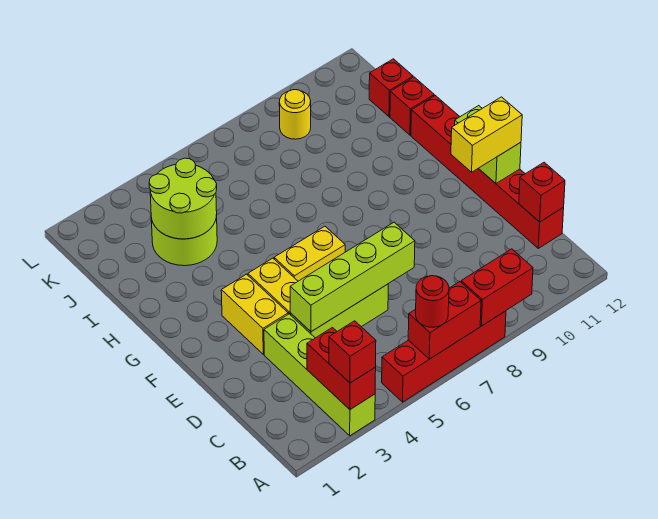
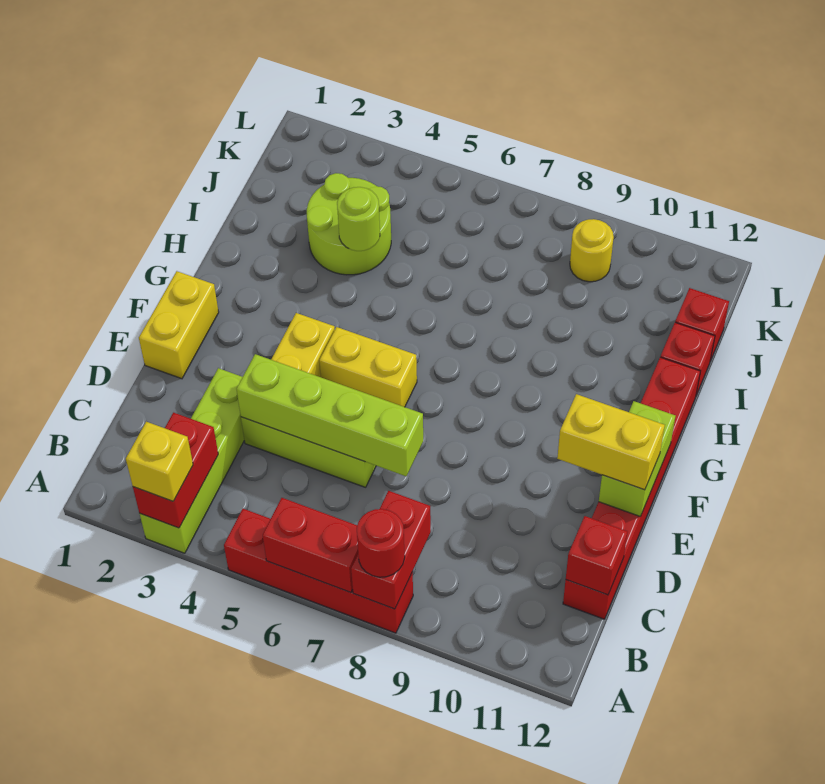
red 1x1 brick [329,321,376,383] -> yellow 1x1 brick [126,421,193,501]
red 1x1 round brick [416,276,449,327] -> red 1x1 round brick moved to [357,509,405,577]
red 1x2 brick [461,249,533,326] -> red 1x2 brick turned to [351,491,431,609]
yellow 1x2 brick [221,274,288,354] -> yellow 1x2 brick moved to [139,271,219,379]
lime 2x2 round brick [149,158,217,239] -> lime 1x1 round brick [337,187,380,251]

